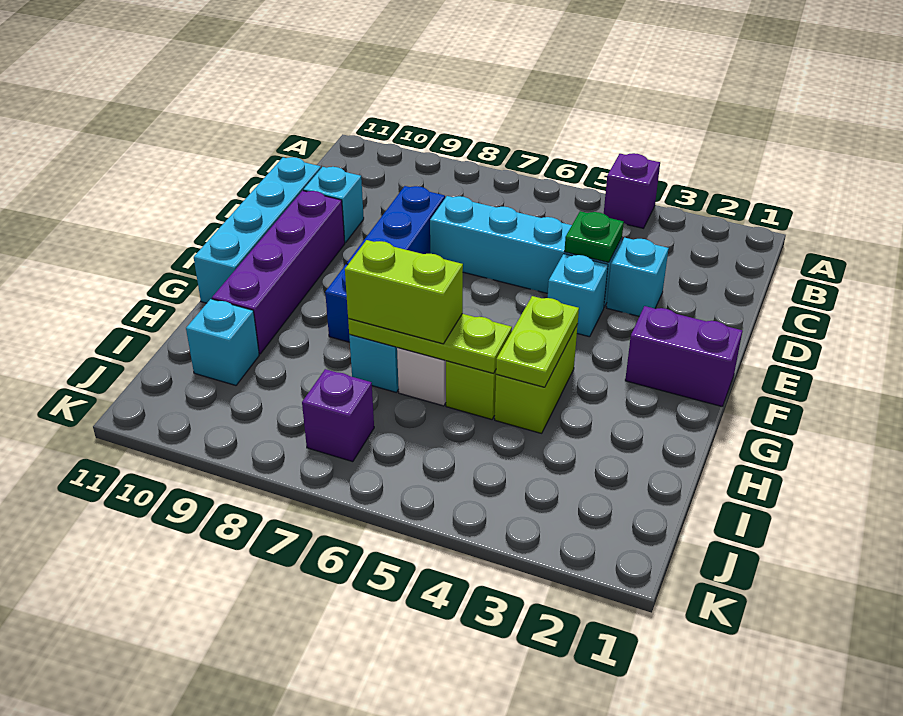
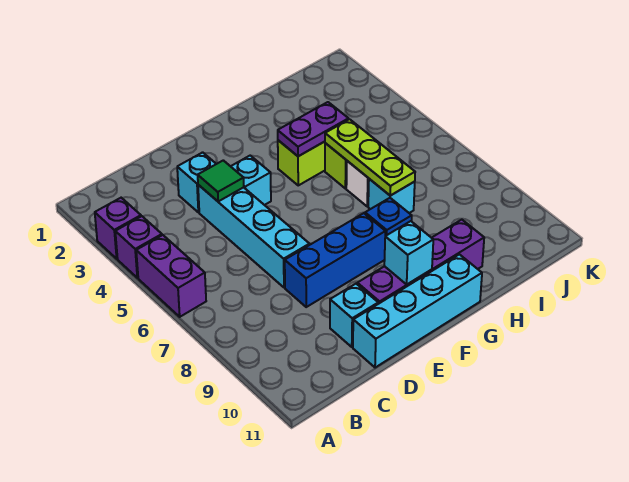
green 1x1 plate [564,211,624,262] -> green 1x1 tile [198,160,244,202]
purple 1x2 brick [625,306,742,406] -> purple 1x2 brick moved to [136,235,206,317]
lime 1x2 plate [496,296,579,387] -> purple 1x2 plate [278,102,349,156]
lime 1x2 brick [345,240,463,344] -> none
cyan 1x1 brick [186,299,259,385] -> cyan 1x1 brick moved to [384,221,433,284]
purple 1x1 brick [302,369,374,462] -> purple 1x1 brick moved to [95,198,141,259]

